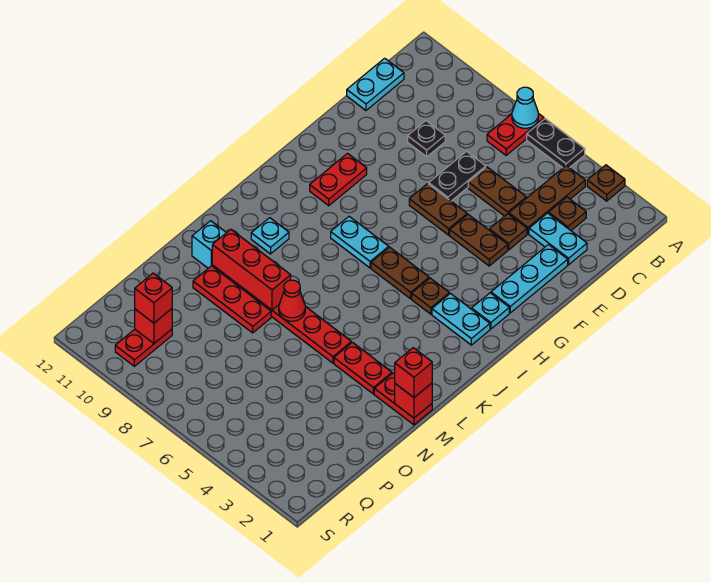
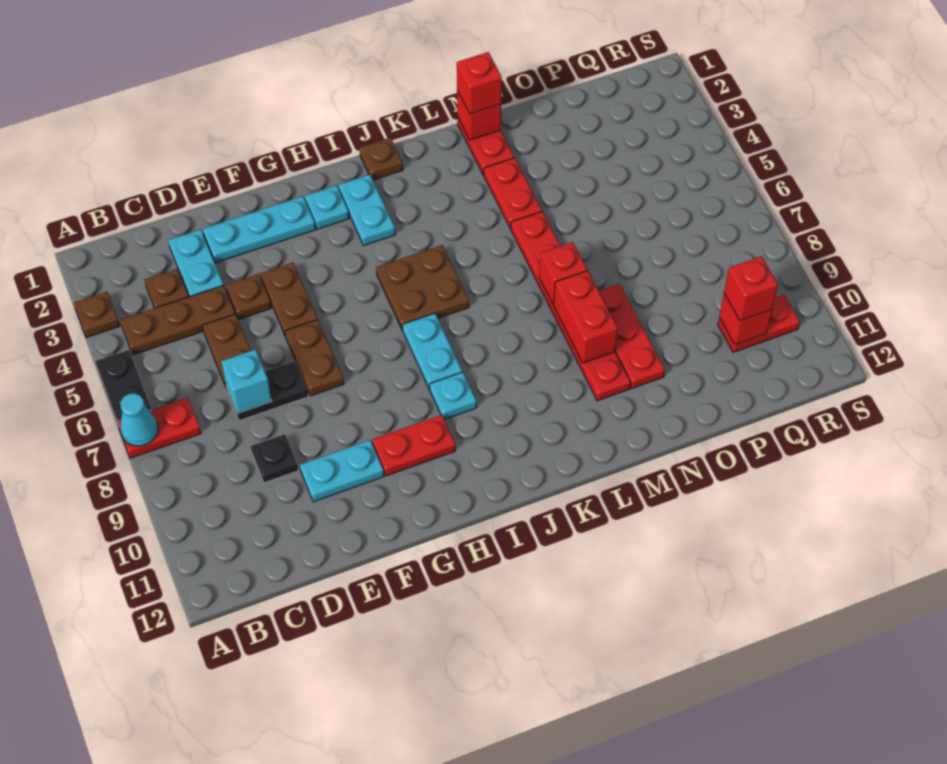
cyan 1x2 plate [347,58,404,110] -> cyan 1x2 plate moved to [300,440,384,502]
brown 1x1 plate [412,278,449,314] -> brown 1x1 plate moved to [359,137,403,180]
brown 1x2 plate [371,247,429,299] -> brown 2x2 plate [376,245,469,330]
cyan 1x1 plate [251,218,289,254] -> cyan 1x1 plate moved to [429,372,476,419]
red 1x1 cone [279,280,305,321] -> red 1x1 brick [539,242,587,304]
red 1x3 brick [212,229,291,310] -> red 1x2 brick [554,271,618,363]
cyan 1x1 brick [192,221,226,268] -> cyan 1x1 brick moved to [221,349,272,413]

